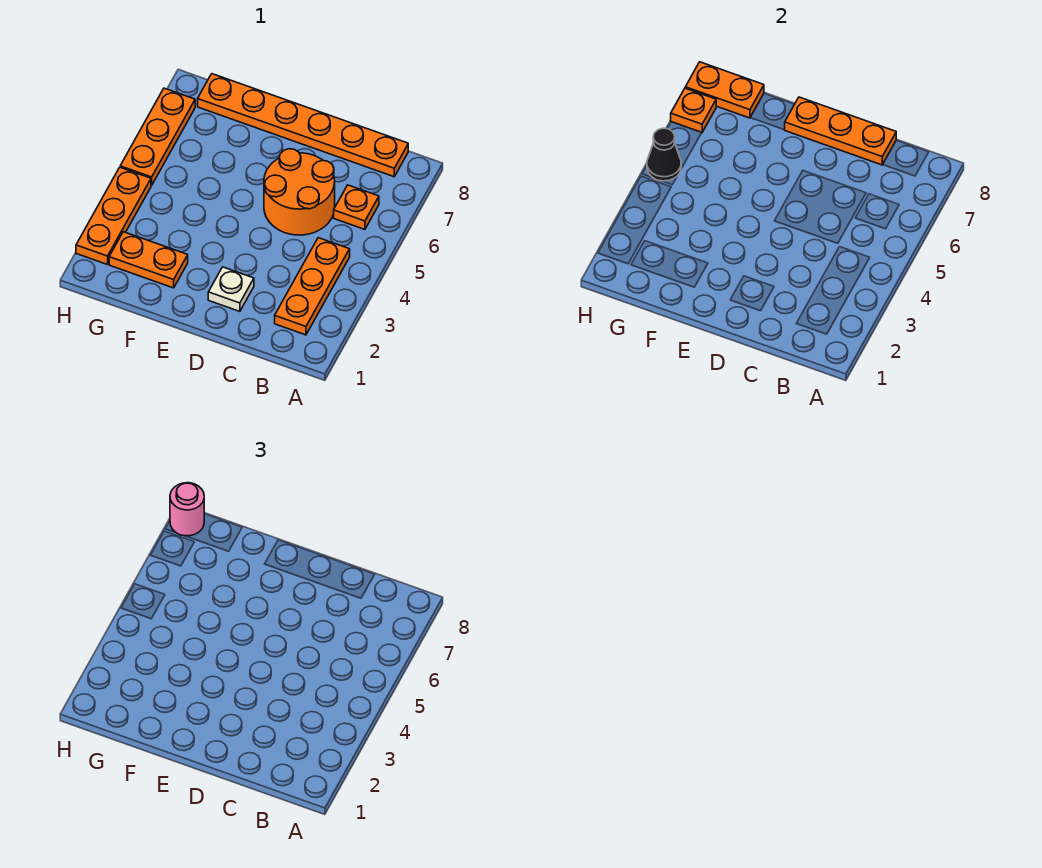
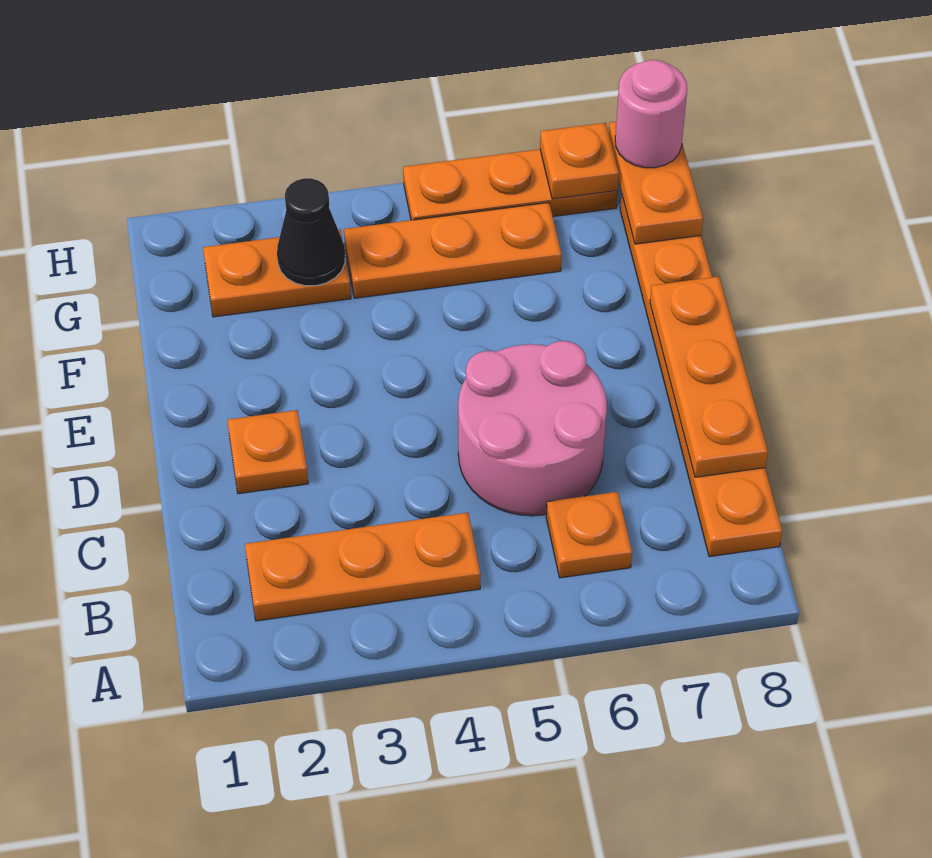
orange 2x2 round brick [264,149,335,235] -> pink 2x2 round brick [458,341,607,516]
white 1x1 plate [208,267,254,311] -> orange 1x1 plate [227,410,308,494]
orange 1x2 plate [109,232,188,288] -> orange 1x2 plate turned to [203,229,351,317]
orange 1x3 plate [76,168,151,265] -> orange 1x3 plate moved to [344,203,562,298]
black 1x1 cone [647,128,681,181] -> black 1x1 cone moved to [277,178,345,286]

